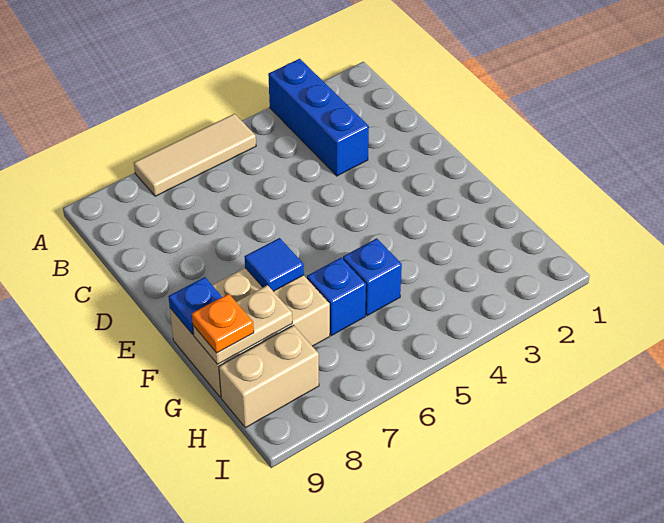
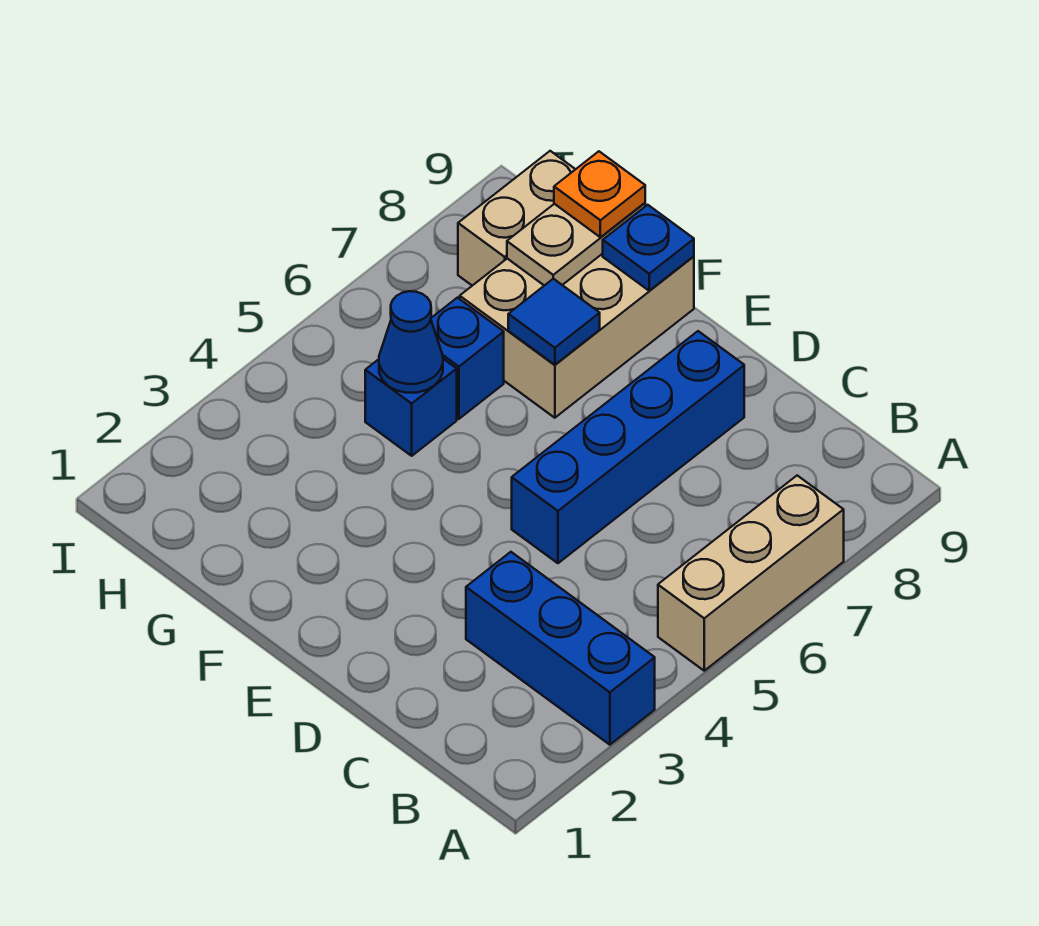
tan 1x3 tile [134,114,256,196] -> tan 1x3 brick [658,476,844,671]
none -> blue 1x4 brick [512,331,744,563]
none -> blue 1x1 cone [379,291,443,393]

